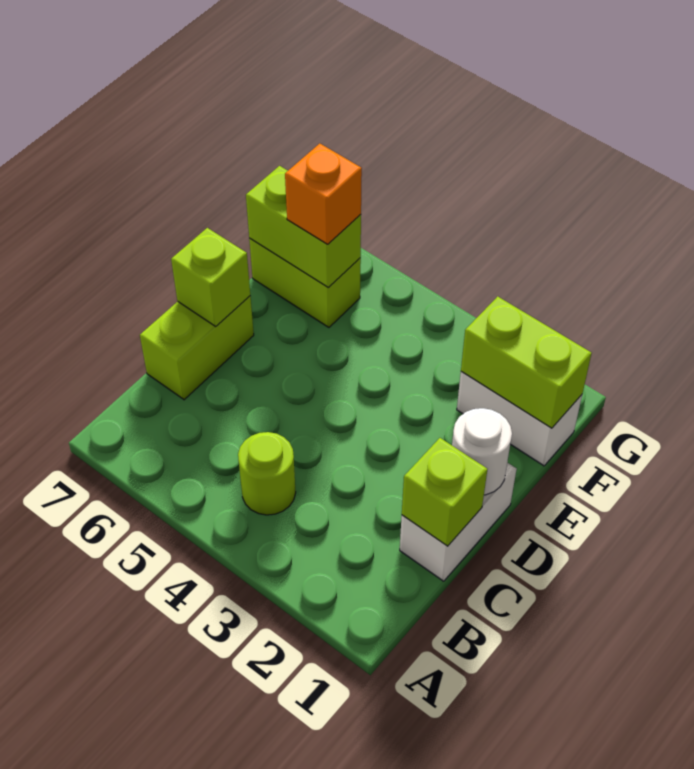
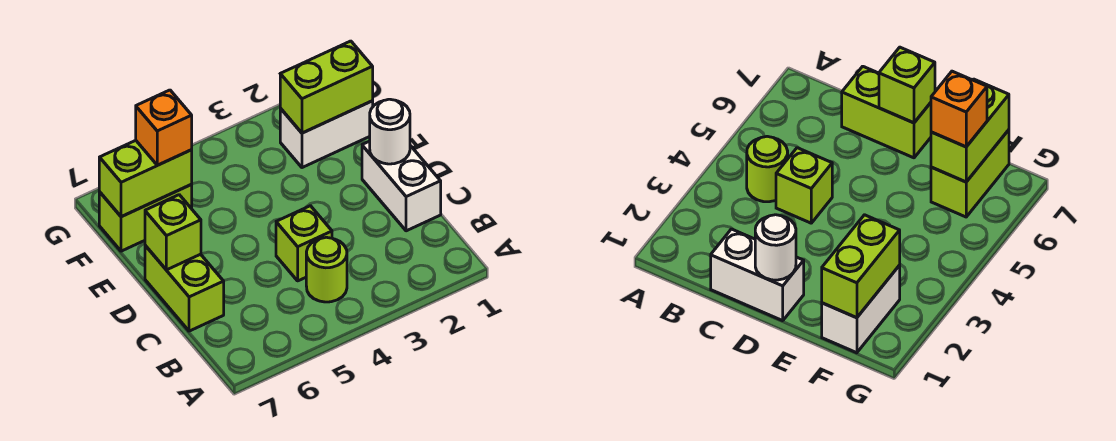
lime 1x1 brick [402,438,487,546] -> lime 1x1 brick moved to [276,206,332,281]

